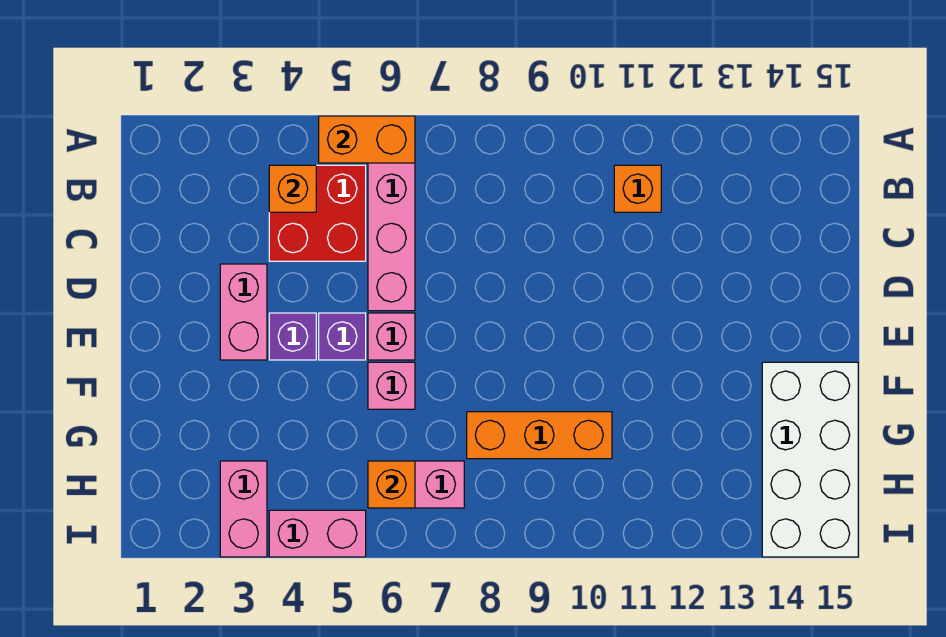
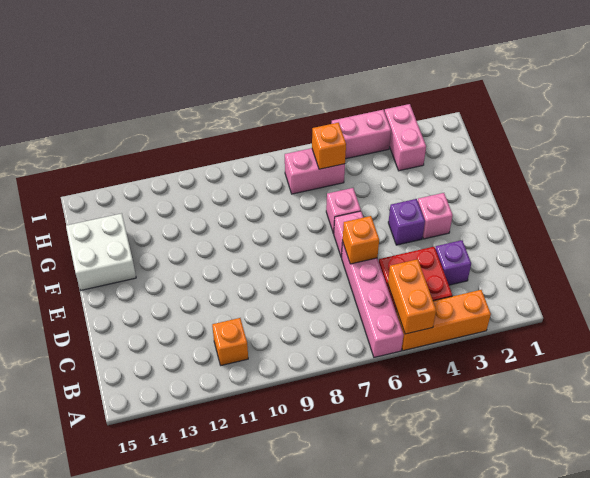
orange 1x2 brick [319,116,415,163] -> orange 1x2 brick turned to [388,259,436,334]
orange 1x1 brick [269,165,316,212] -> orange 1x1 brick moved to [343,216,379,264]
pink 1x2 brick [220,264,267,360] -> pink 1x1 brick [418,193,453,239]
purple 1x1 brick [319,313,366,360] -> purple 1x1 brick moved to [435,240,471,285]
white 2x4 brick [762,362,858,557] -> white 2x2 brick [66,213,136,290]
orange 1x3 brick [467,412,612,459] -> orange 1x3 brick moved to [396,290,491,351]

